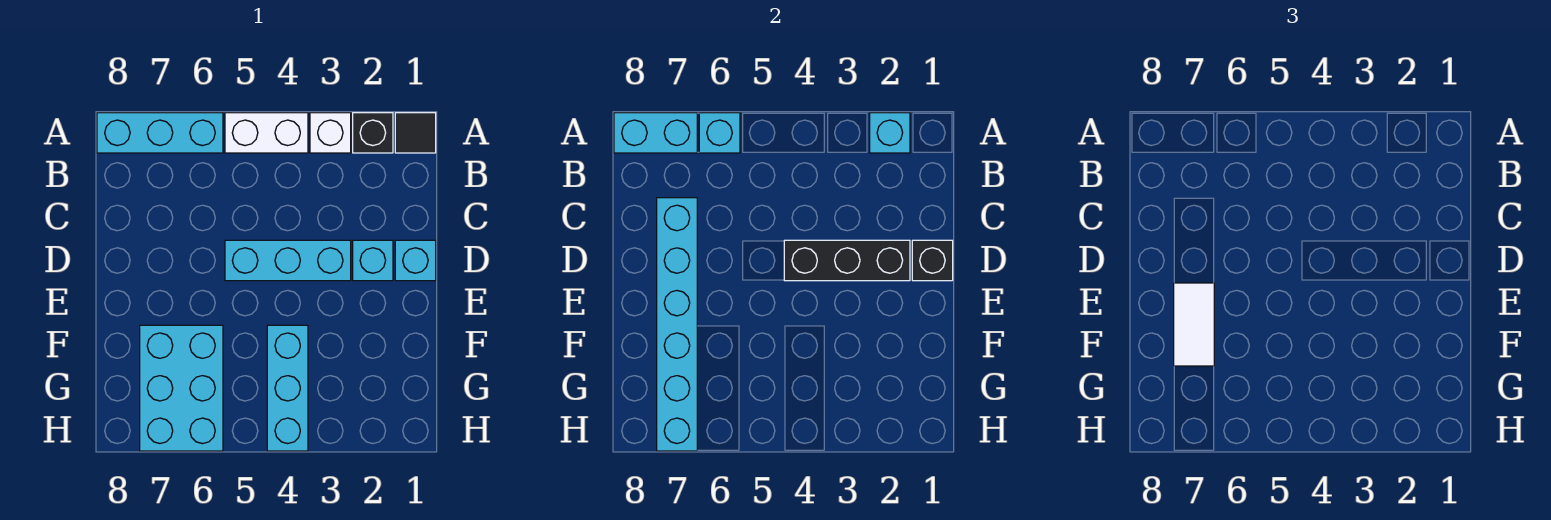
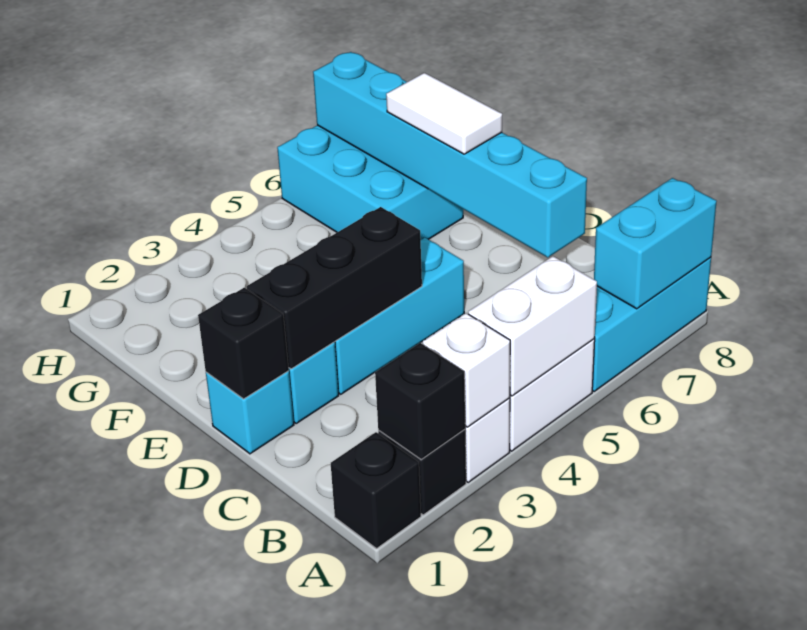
black 1x1 tile [395,113,436,153] -> black 1x1 brick [331,432,421,549]
cyan 1x1 brick [870,113,910,153] -> black 1x1 brick [375,343,465,459]
none -> white 1x1 brick [422,313,510,427]
none -> white 1x2 brick [468,256,597,396]
cyan 1x1 brick [699,113,740,153] -> none
cyan 1x3 brick [267,325,308,451] -> none

